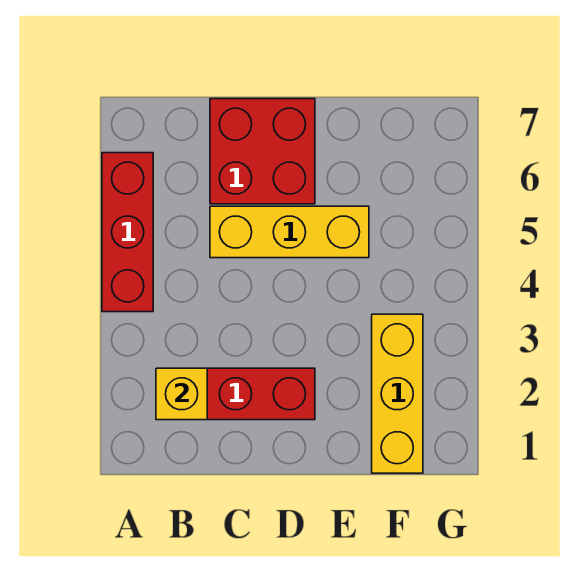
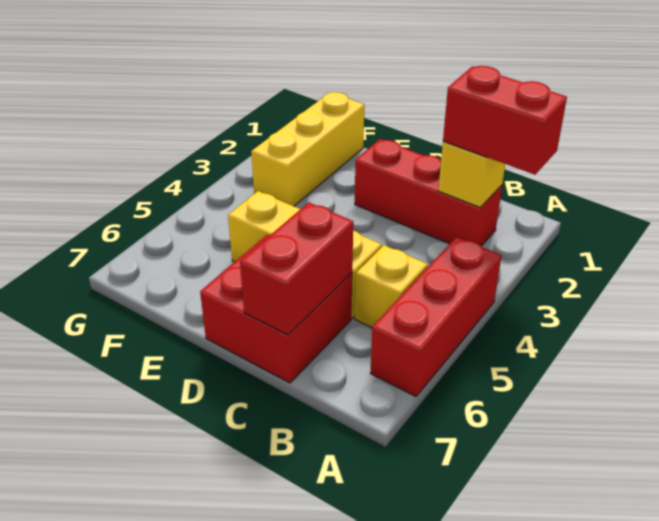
none -> red 1x2 brick [443,66,567,175]
none -> yellow 1x1 brick [355,245,428,327]
none -> red 1x2 brick [240,203,353,335]

